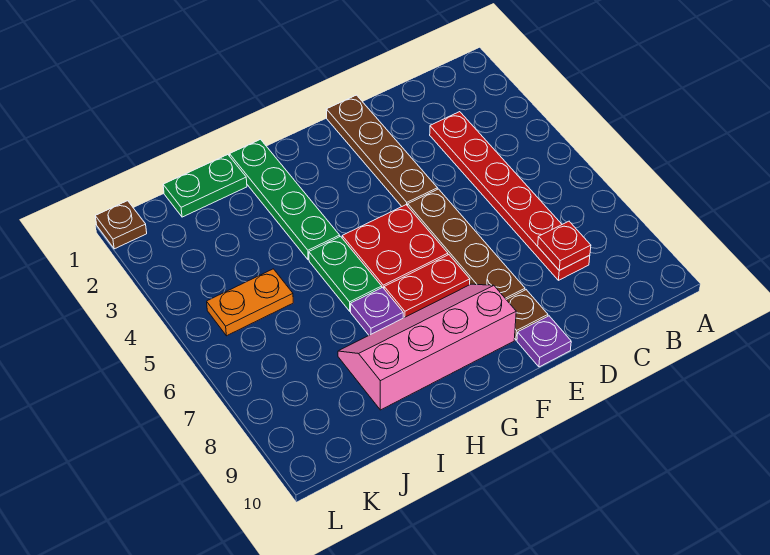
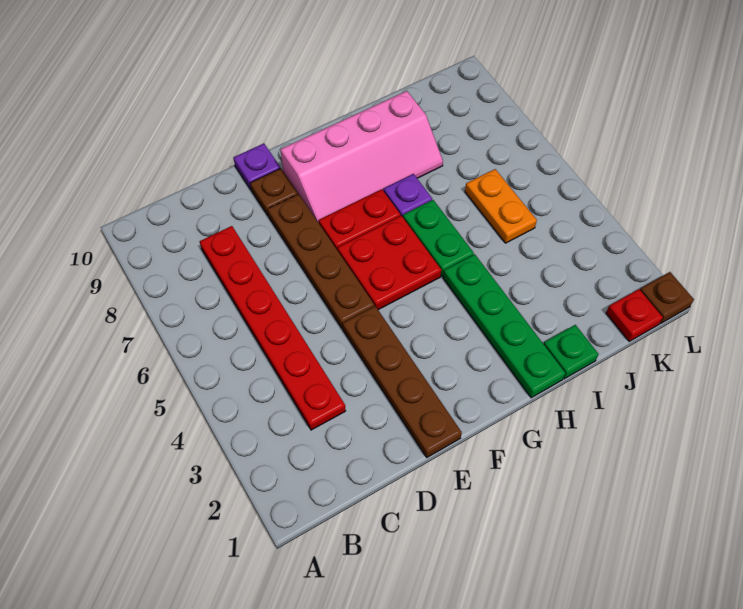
red 1x1 plate [538,221,591,270] -> red 1x1 plate moved to [606,289,663,341]
green 1x2 plate [163,155,247,217] -> green 1x1 plate [544,325,598,379]
orange 1x2 plate [207,269,293,336] -> orange 1x2 plate turned to [465,169,537,243]

